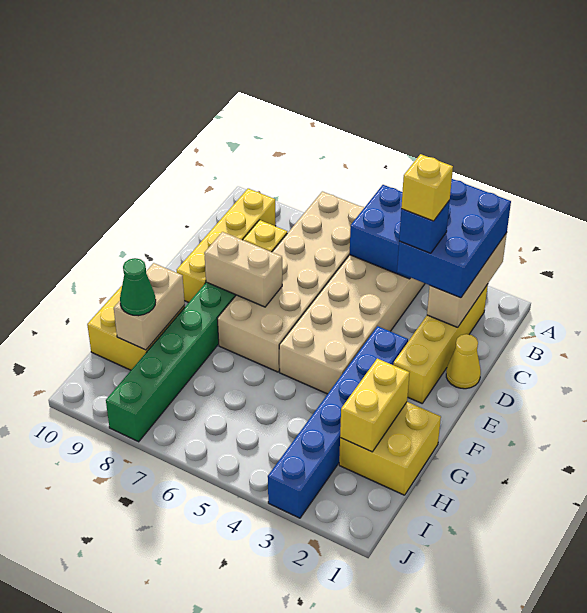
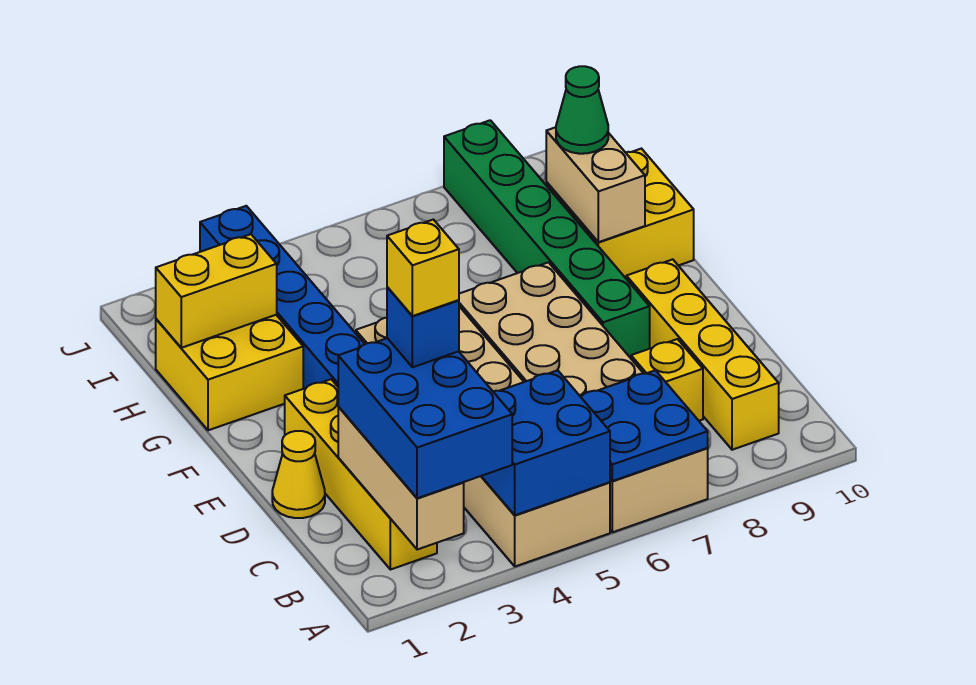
none -> blue 2x2 plate [581,370,708,481]
tan 1x2 brick [204,232,282,307] -> none
yellow 1x2 brick [340,359,409,452] -> yellow 1x2 brick turned to [156,234,277,348]

